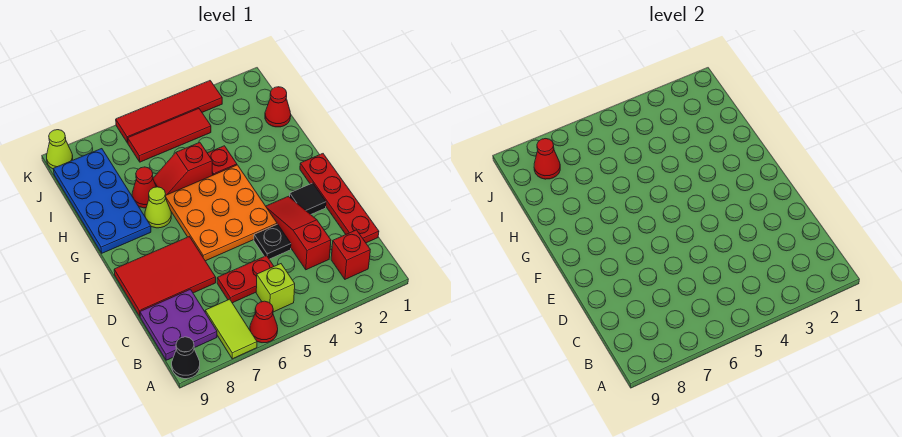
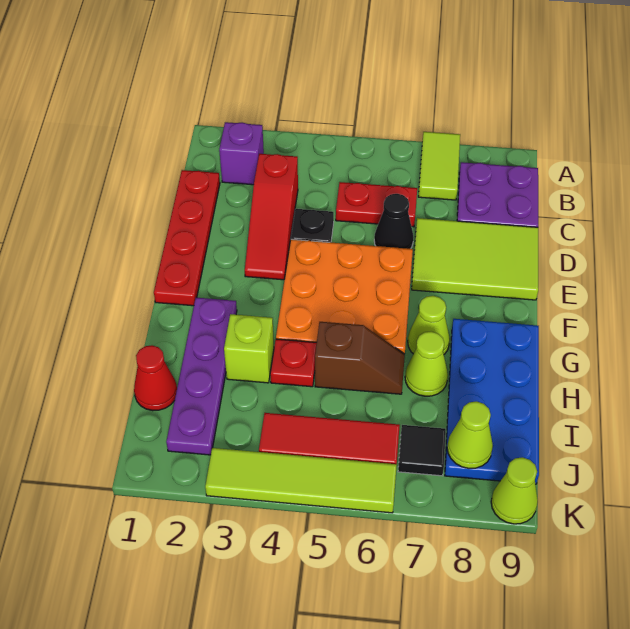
red 1x1 cone [250,301,278,343] -> none
black 1x1 cone [172,337,200,379] -> black 1x1 cone moved to [374,194,414,249]
red 1x1 brick [331,230,370,279] -> purple 1x1 brick [219,122,264,185]
lime 1x1 brick [256,264,295,312] -> lime 1x1 brick moved to [224,314,274,383]
red 2x3 tile [114,237,216,316] -> lime 2x3 tile [412,218,538,300]
black 1x1 tile [290,183,326,214] -> black 1x1 tile moved to [398,425,446,476]
none -> purple 1x4 plate [166,298,237,455]
red 1x2 slope [153,142,213,195] -> brown 1x2 slope [315,322,405,394]
red 1x1 cone [132,167,156,208] -> lime 1x1 cone [405,331,448,396]
red 1x1 cone [534,139,560,179] -> lime 1x1 cone [447,401,493,469]
red 1x4 tile [116,81,222,143] -> lime 1x4 tile [205,448,397,513]

